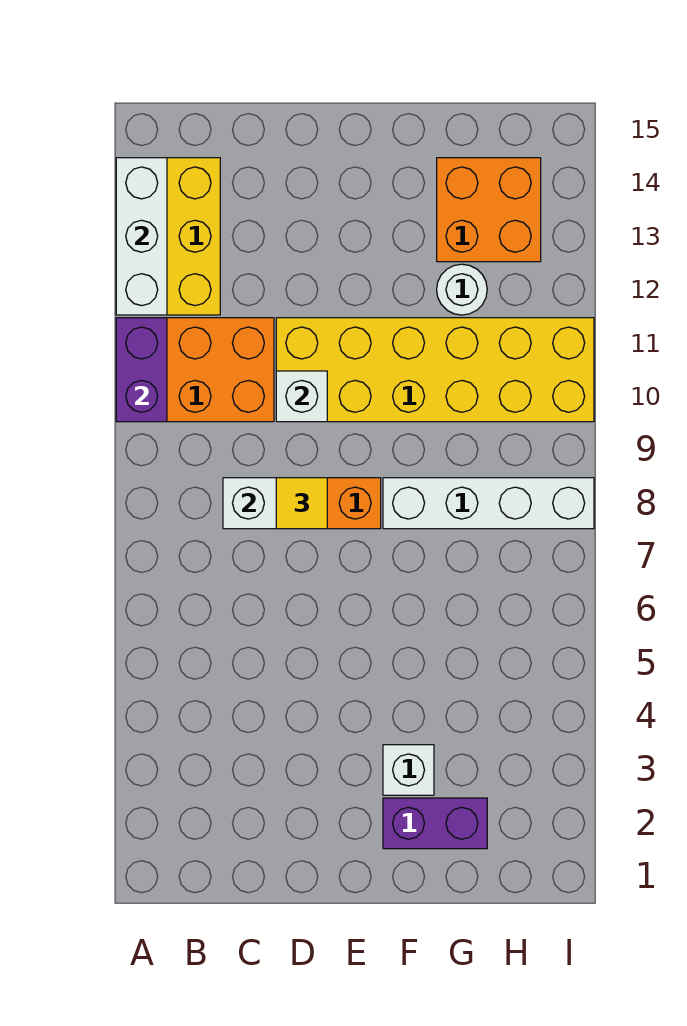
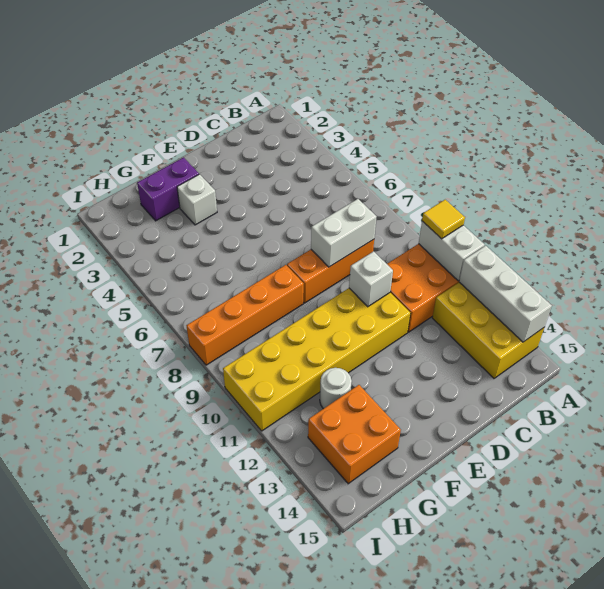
purple 1x2 brick [116,318,167,422] -> white 1x2 brick [419,221,485,281]
yellow 1x1 tile [276,478,327,529] -> yellow 1x1 tile moved to [422,200,465,239]
white 1x4 brick [383,478,594,529] -> orange 1x4 brick [187,265,304,365]

